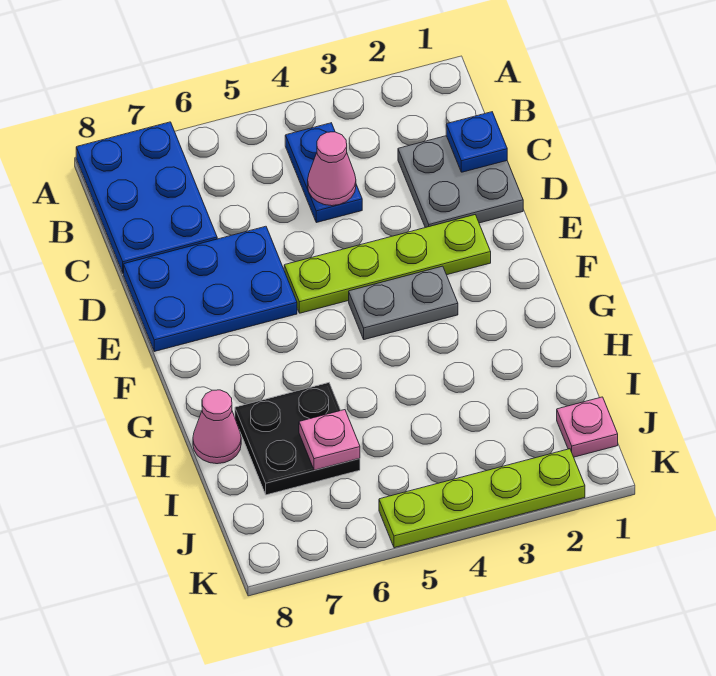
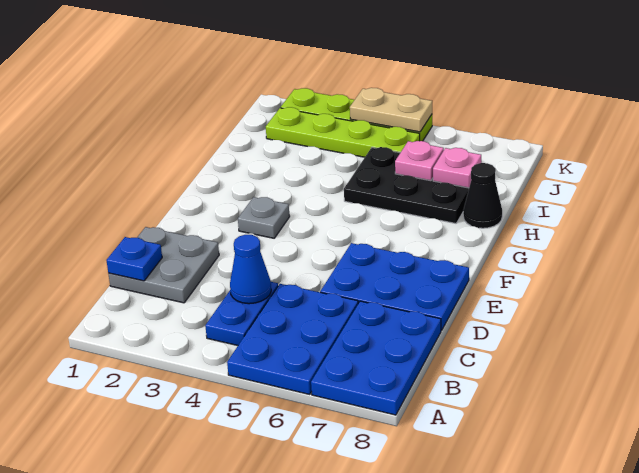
none -> blue 2x3 plate [227,284,358,394]
pink 1x1 cone [308,132,356,206] -> blue 1x1 cone [230,235,271,304]
lime 1x4 plate [284,215,491,313] -> lime 1x4 plate moved to [266,107,420,157]
grey 1x2 plate [349,266,458,340] -> grey 1x1 plate [238,197,290,238]
black 2x2 plate [235,383,360,495] -> black 2x3 plate [344,147,469,223]
pink 1x1 cone [193,390,241,464] -> black 1x1 cone [463,163,502,228]
pink 1x1 plate [557,397,618,457] -> pink 1x1 plate moved to [433,148,481,188]
none -> tan 1x2 plate [350,88,432,132]

